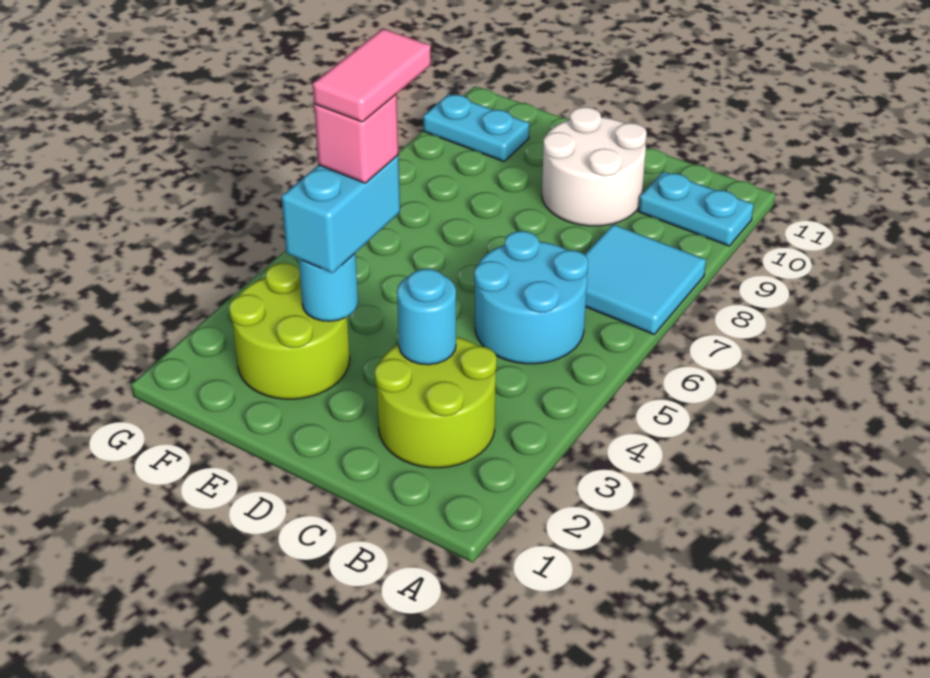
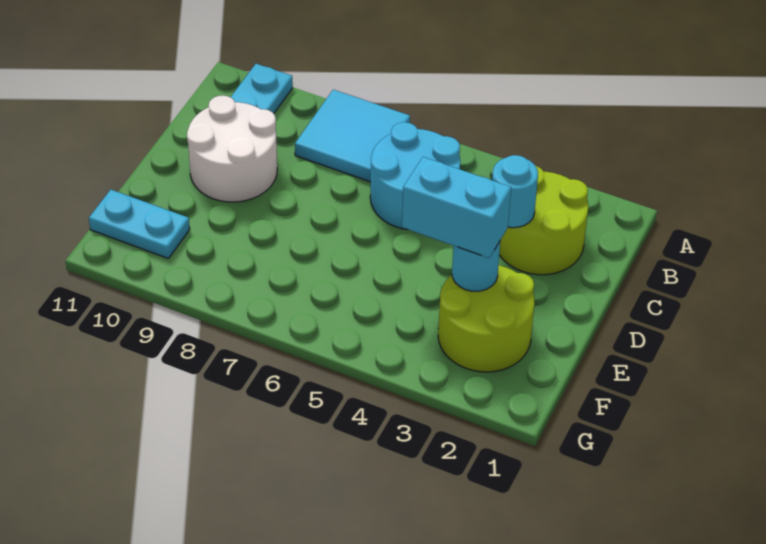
pink 1x1 brick [314,95,398,183] -> none
pink 1x2 tile [313,29,431,122] -> none
cyan 1x2 plate [423,94,529,161] -> cyan 1x2 plate turned to [89,190,190,259]

